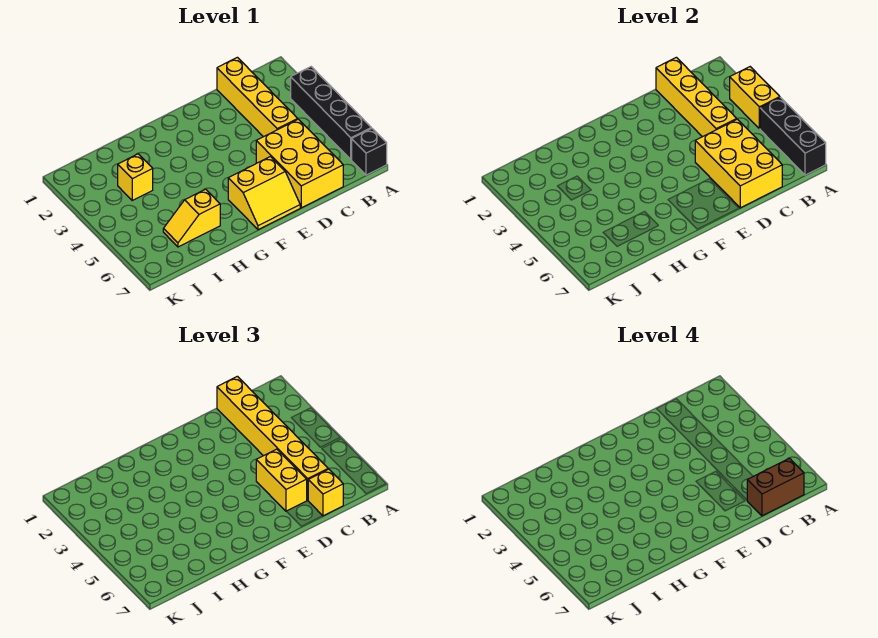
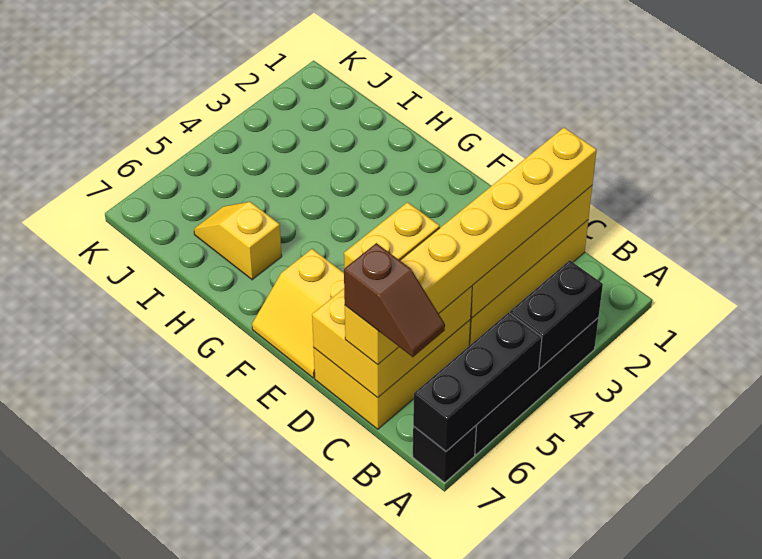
yellow 1x2 brick [730,67,780,129] -> black 1x2 brick [510,260,603,368]
brown 1x2 brick [747,458,804,516] -> brown 1x2 slope [344,243,445,357]
yellow 1x1 brick [118,154,153,200] -> none

